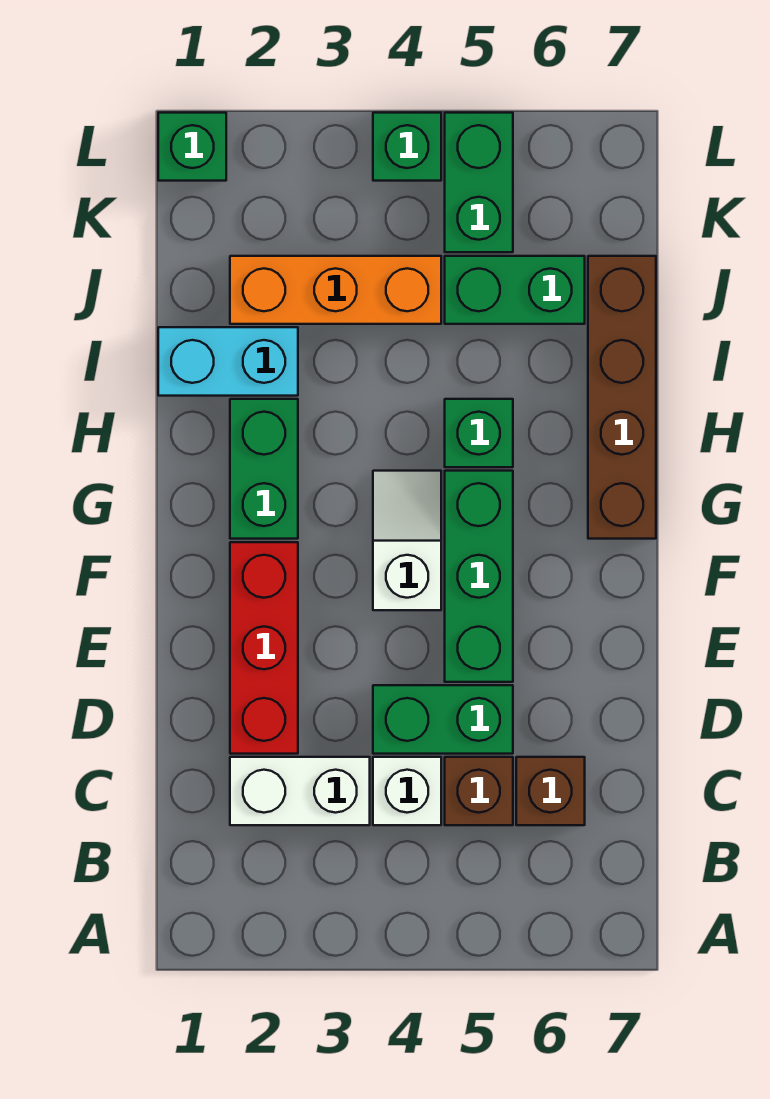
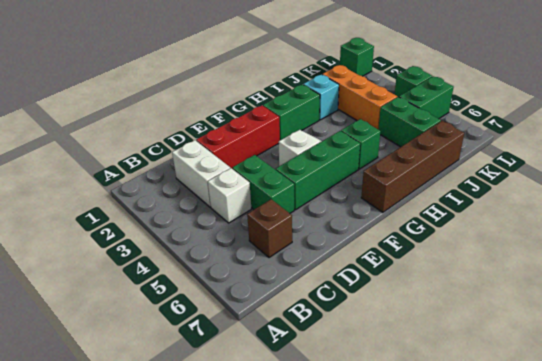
brown 1x1 brick [445,757,513,825] -> none
cyan 1x2 brick [158,327,298,396] -> cyan 1x1 brick [303,75,339,120]

